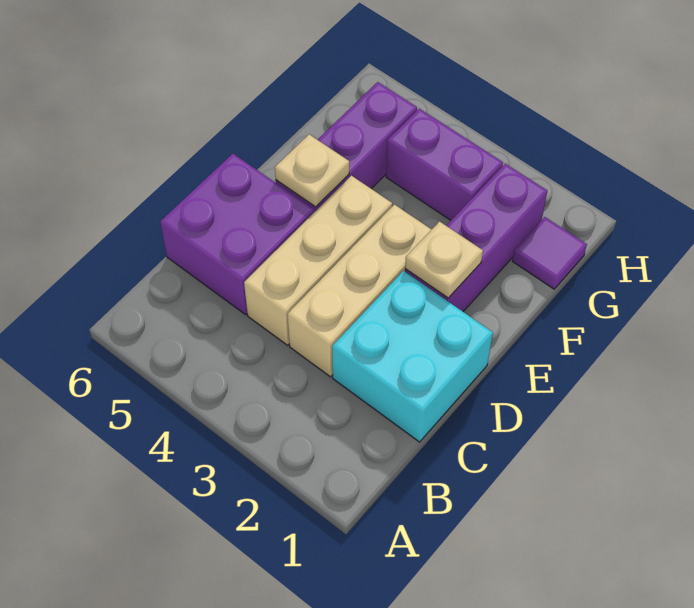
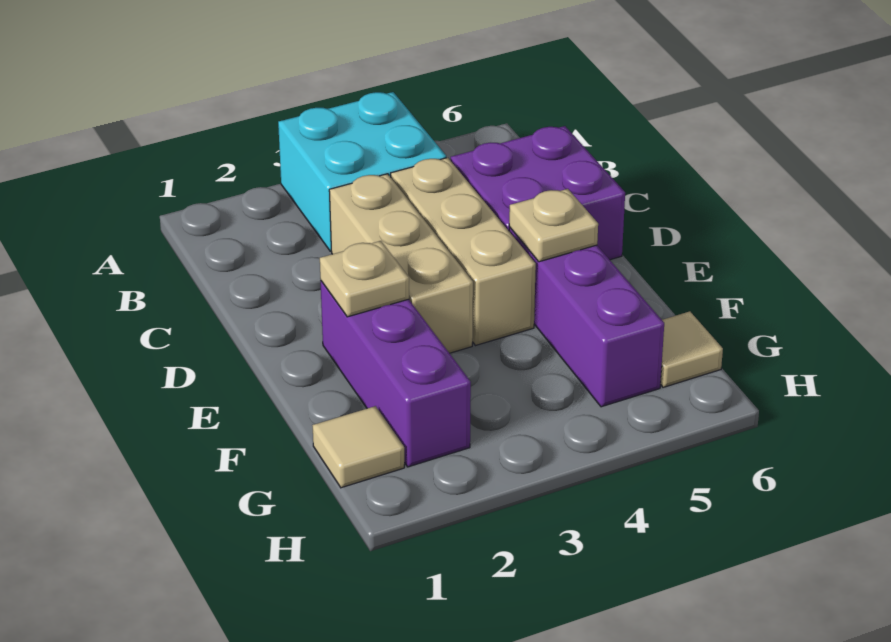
cyan 2x2 brick [332,271,493,442] -> cyan 2x2 brick moved to [278,92,446,251]
purple 1x1 tile [513,217,587,289] -> tan 1x1 tile [313,406,404,488]
purple 1x2 brick [386,109,503,220] -> none
none -> tan 1x1 tile [660,311,723,387]

